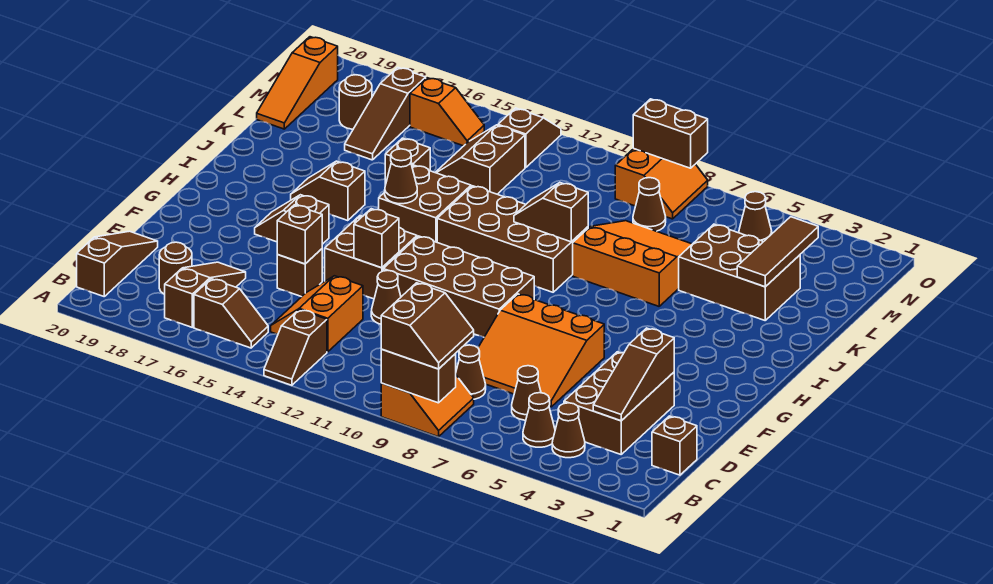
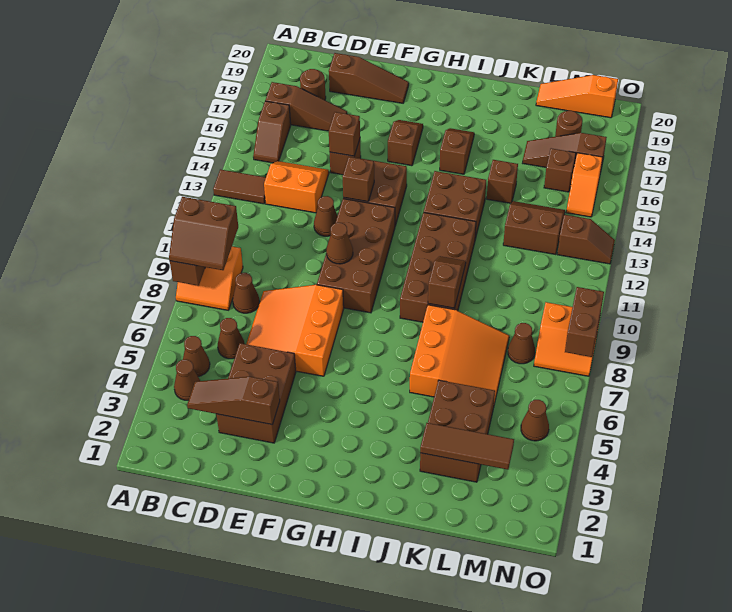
brown 1x2 slope [264,310,327,385] -> brown 1x2 tile [213,169,266,204]
brown 1x3 slope [77,231,158,296] -> brown 1x3 slope moved to [329,53,409,103]
brown 1x1 brick [652,416,697,475] -> brown 1x1 brick moved to [544,148,576,192]
brown 2x3 brick [564,352,674,454] -> brown 2x3 brick turned to [216,343,296,443]
brown 1x1 cone [385,149,417,204] -> brown 1x1 cone moved to [326,223,353,264]

